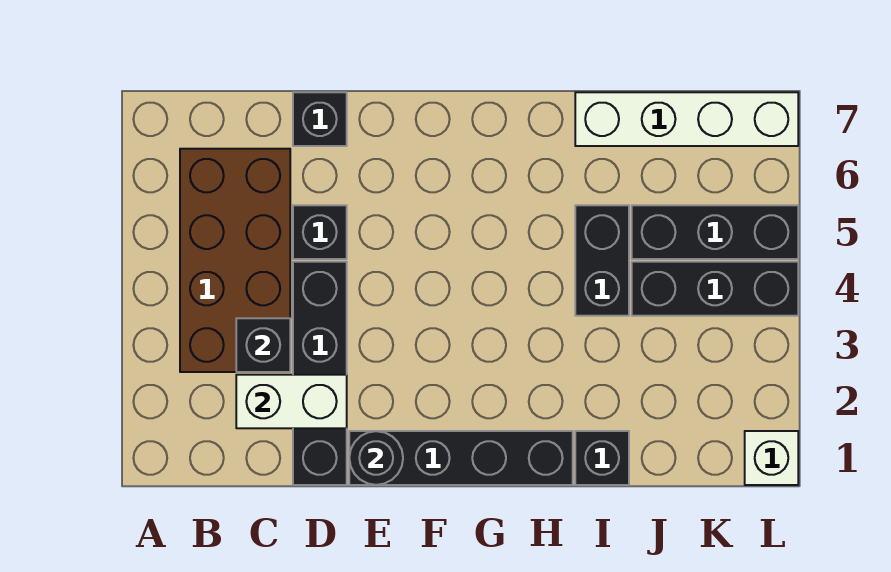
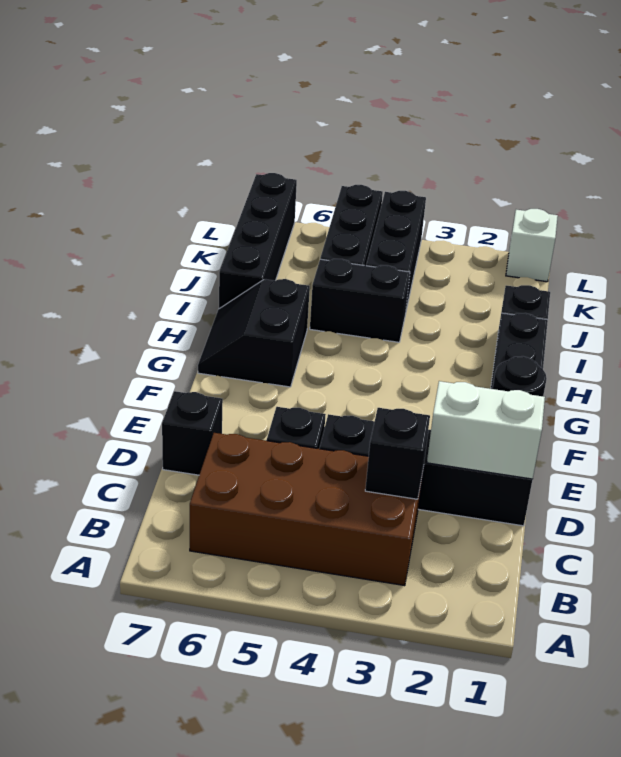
white 1x2 brick [236,375,347,428] -> white 1x2 brick turned to [427,381,545,479]
none -> black 2x2 slope [198,279,310,387]
white 1x4 brick [575,92,798,146] -> black 1x4 brick [219,173,297,309]

